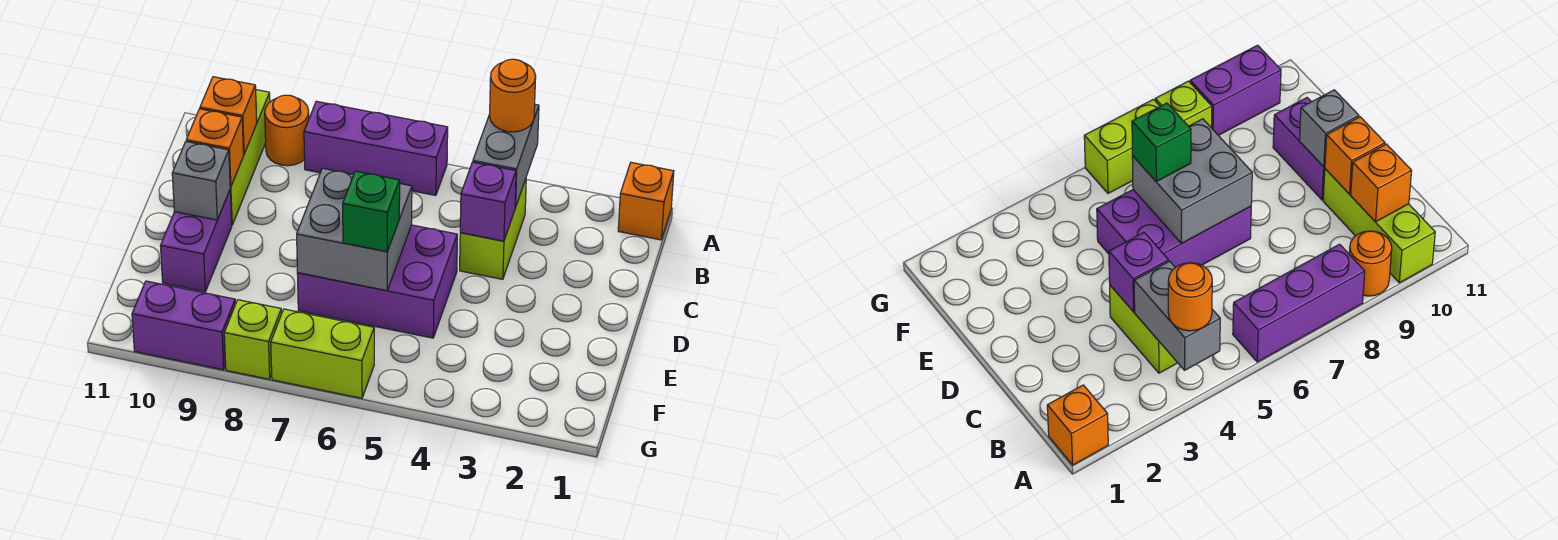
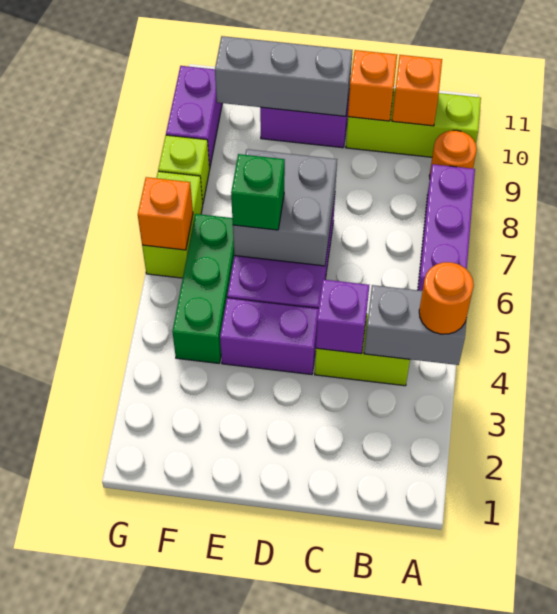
orange 1x1 brick [618,163,674,240] -> orange 1x1 brick moved to [138,177,193,250]
none -> purple 1x2 brick [220,298,319,375]
grey 1x1 brick [172,142,230,220] -> grey 1x3 brick [215,36,352,116]
none -> green 1x3 brick [172,214,234,363]

